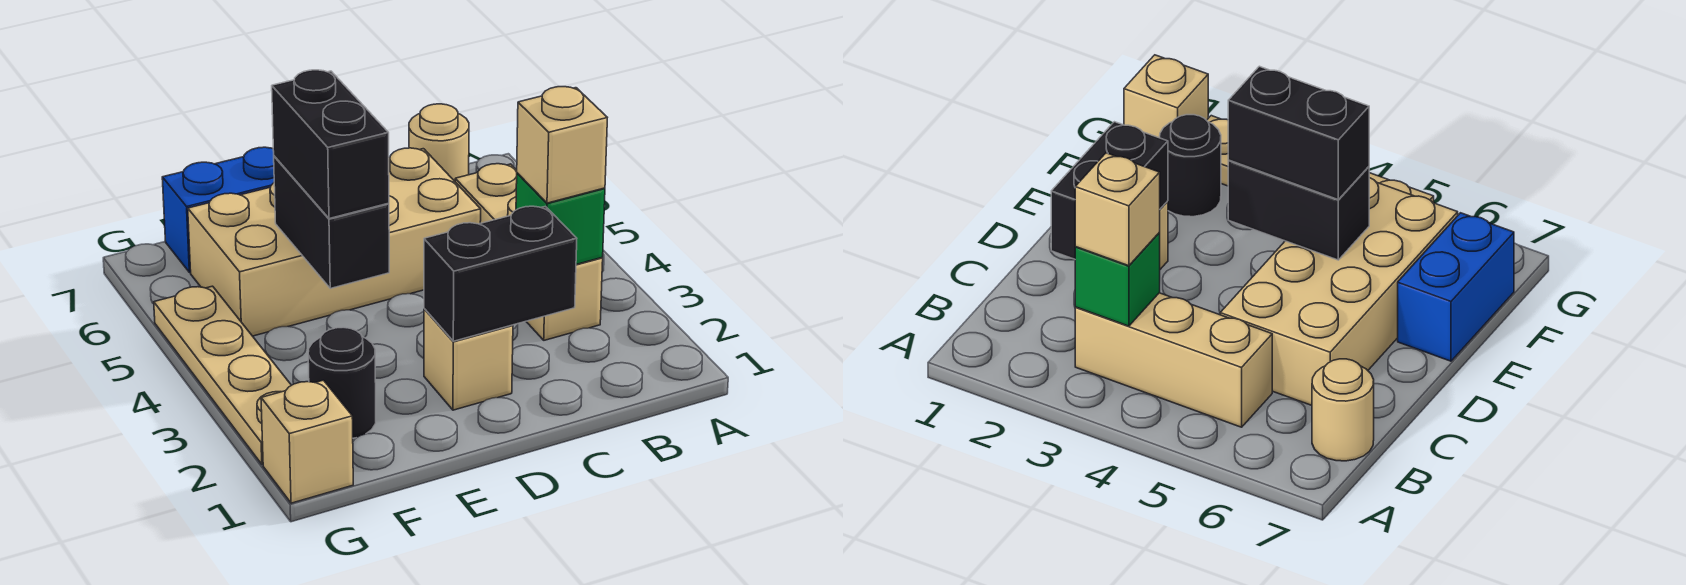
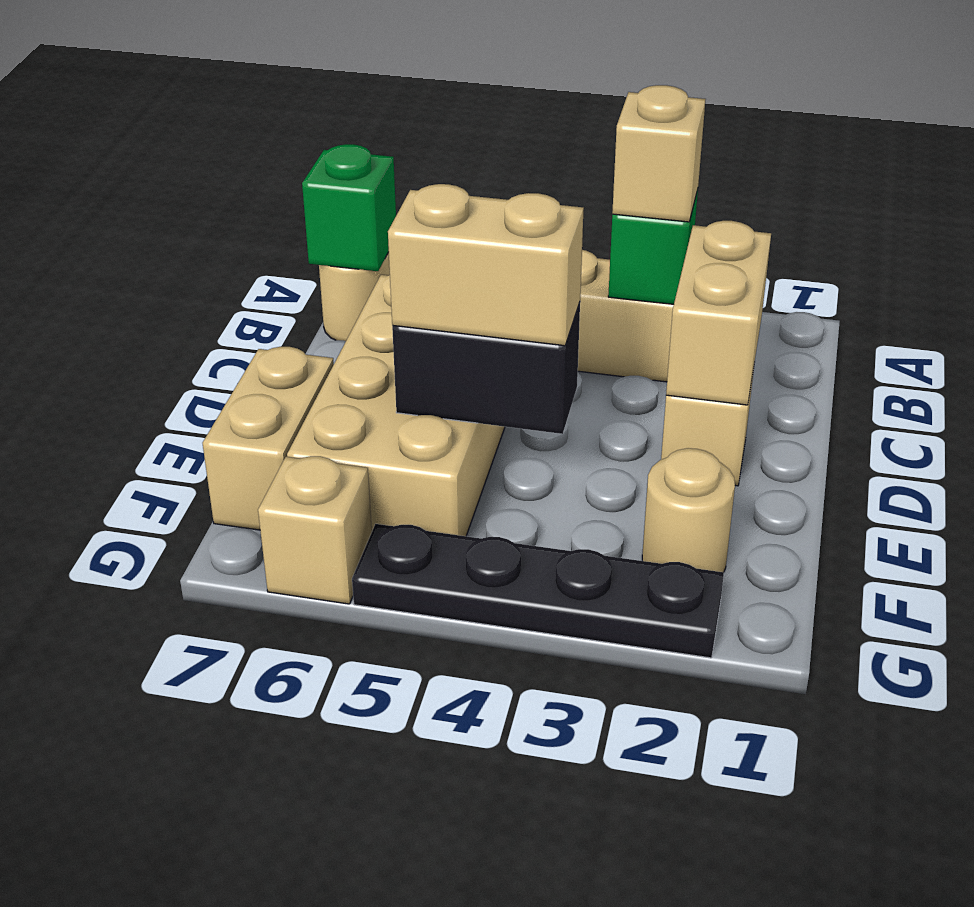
none -> green 1x1 brick [302,144,396,271]
black 1x2 brick [424,206,577,341] -> tan 1x2 brick [666,221,771,405]
black 1x2 brick [272,70,389,219] -> tan 1x2 brick [388,184,584,346]
blue 1x2 brick [162,147,274,273] -> tan 1x2 brick [203,347,334,530]
black 1x1 round brick [308,327,376,438] -> tan 1x1 round brick [642,448,735,572]
tan 1x1 brick [261,380,353,503] -> tan 1x1 brick moved to [258,456,372,604]
tan 1x4 plate [154,286,291,465] -> black 1x4 plate [352,524,724,658]

